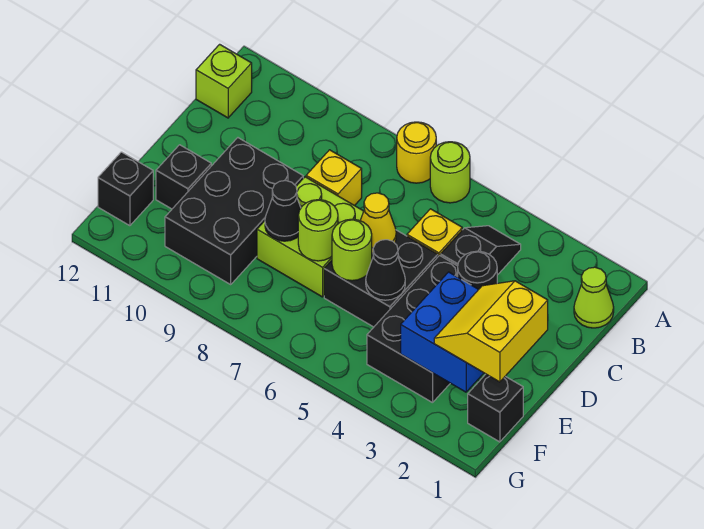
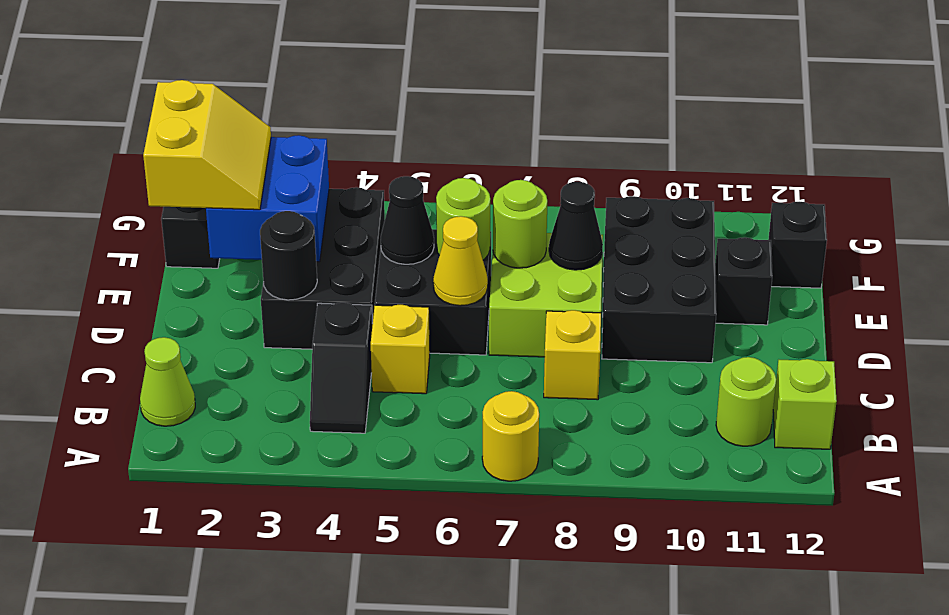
lime 1x1 round brick [430,142,470,203] -> lime 1x1 round brick moved to [716,357,776,446]

